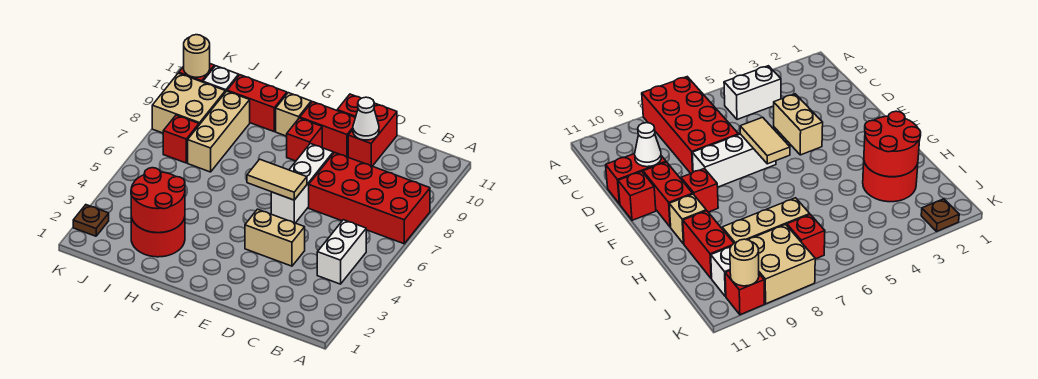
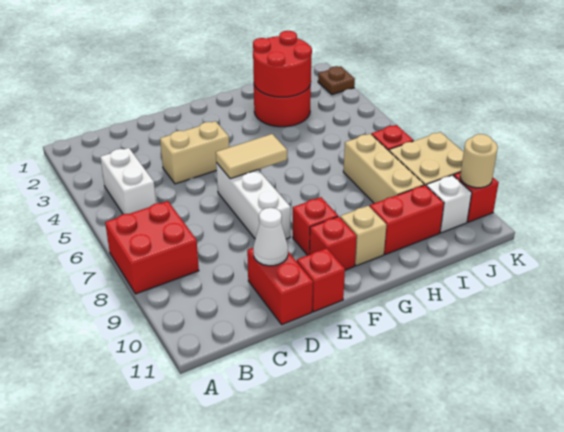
red 2x4 brick [309,152,430,244] -> red 2x2 brick [105,201,199,294]
red 1x2 brick [300,102,355,157] -> red 1x1 brick [310,216,357,270]

